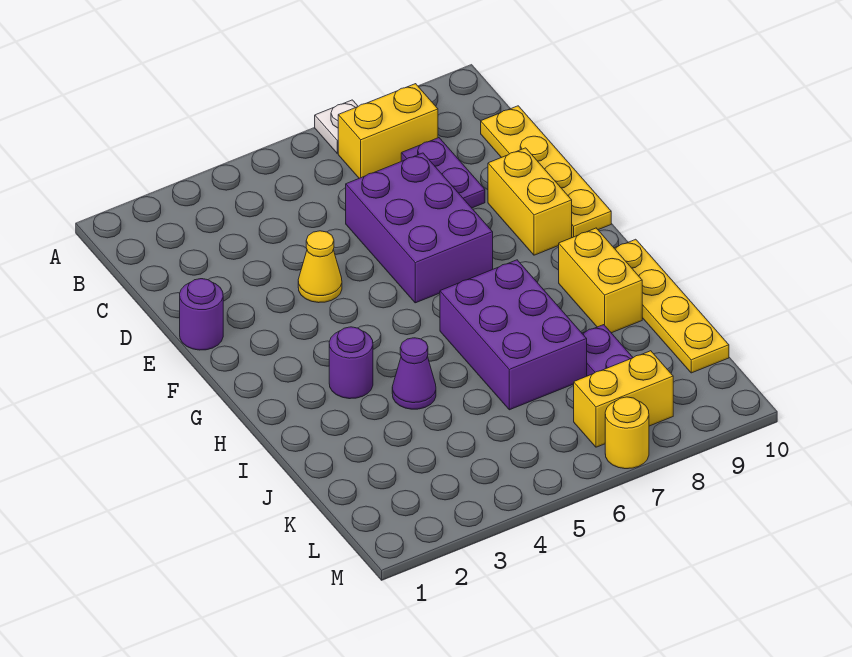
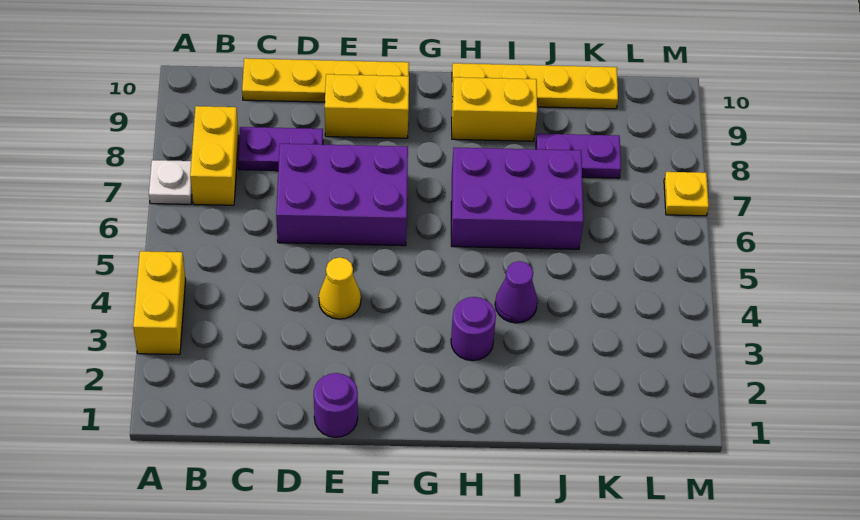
yellow 1x2 brick [574,351,673,447] -> yellow 1x2 brick moved to [133,251,186,355]
yellow 1x1 round brick [605,397,649,469] -> yellow 1x1 plate [664,172,709,216]

